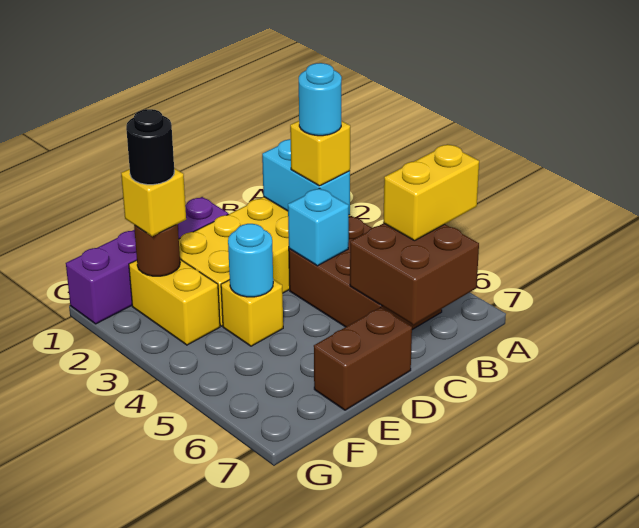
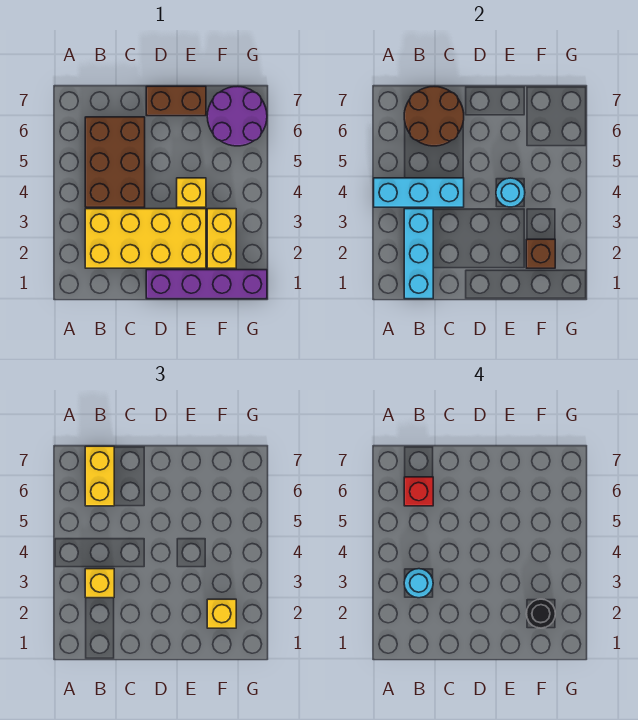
yellow 1x2 brick [383,144,479,241] -> yellow 1x2 brick turned to [85,446,114,506]
cyan 1x2 brick [262,139,350,215] -> cyan 1x3 brick [404,209,433,299]
brown 2x2 brick [350,223,479,325] -> brown 2x2 round brick [404,87,464,146]
none -> red 1x1 brick [404,477,433,506]
cyan 1x1 brick [288,188,349,266] -> cyan 1x3 brick [374,178,464,207]
brown 1x1 round brick [134,224,180,276] -> brown 1x1 brick [526,239,555,268]
none -> purple 2x2 round brick [207,86,267,146]

